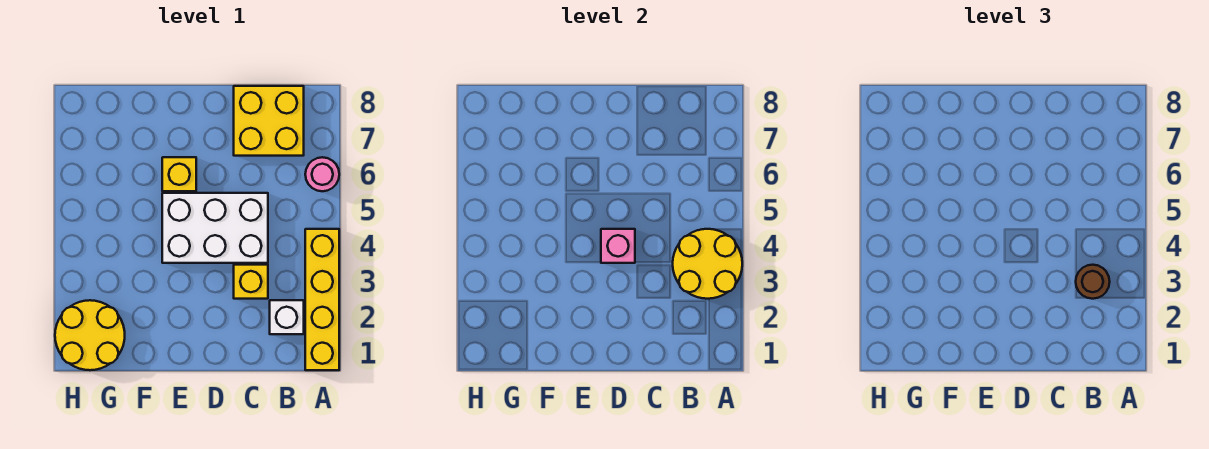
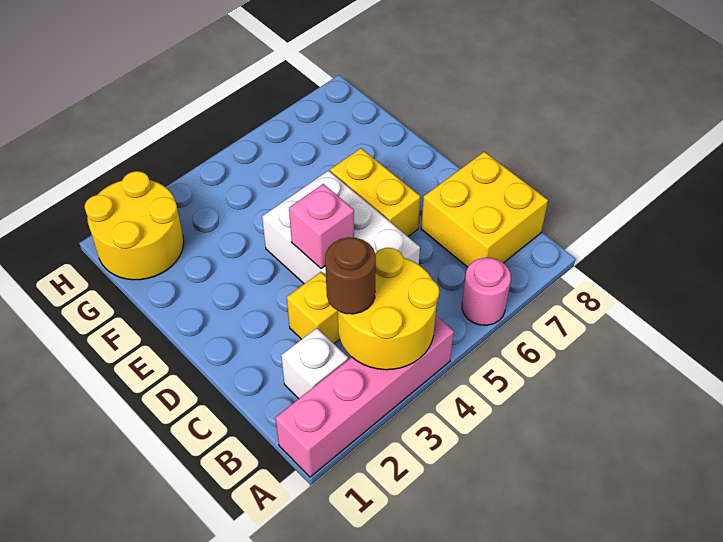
yellow 1x4 brick [305,229,339,370] -> pink 1x4 brick [275,315,454,477]
yellow 1x1 brick [162,157,196,191] -> yellow 1x2 brick [330,148,420,236]

